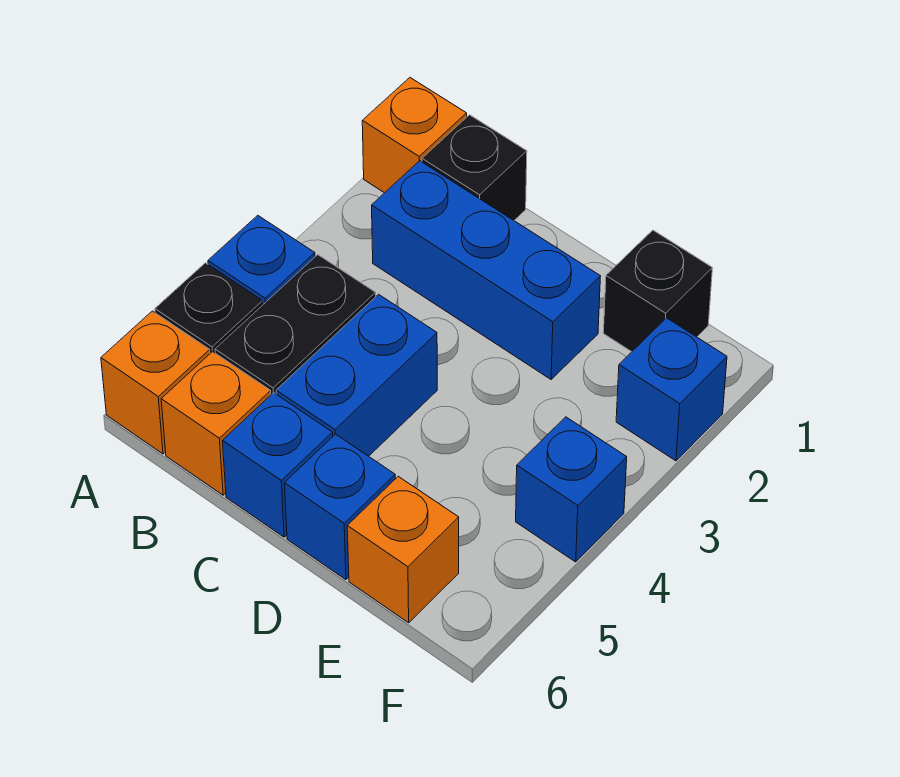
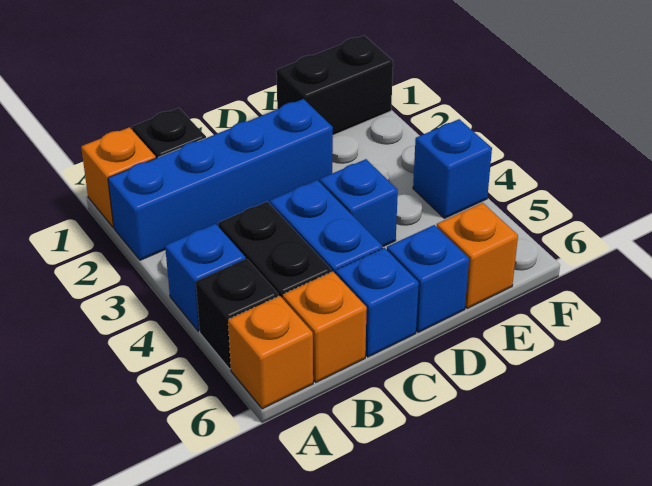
blue 1x3 brick [372,161,600,379] -> blue 1x4 brick [108,99,333,260]
black 1x1 brick [603,230,712,352] -> black 1x2 brick [276,36,393,135]
blue 1x1 brick [616,318,727,461] -> blue 1x1 brick moved to [320,159,398,246]

